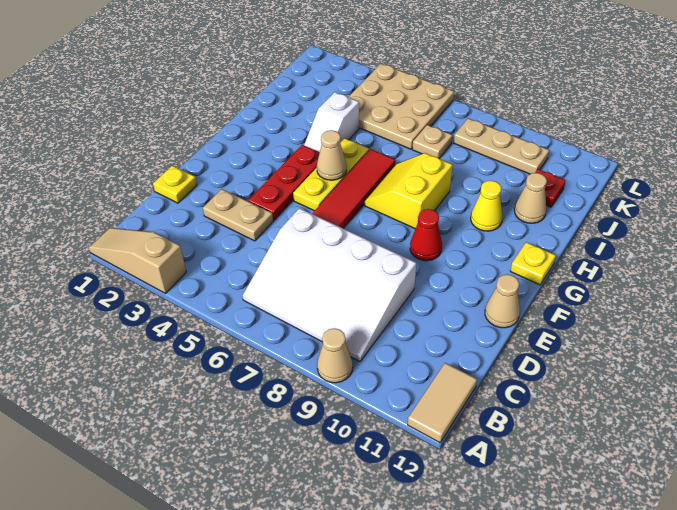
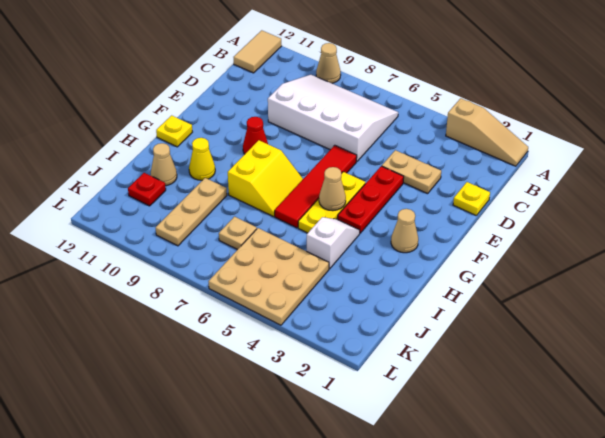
tan 1x1 cone [485,274,520,328] -> tan 1x1 cone moved to [391,209,418,253]
tan 1x3 plate [454,118,549,174] -> tan 1x3 plate turned to [156,178,227,246]

